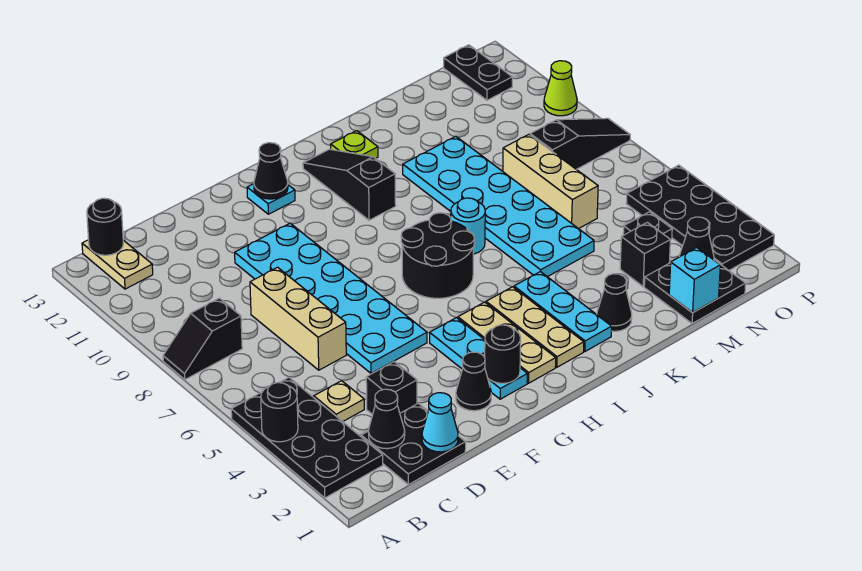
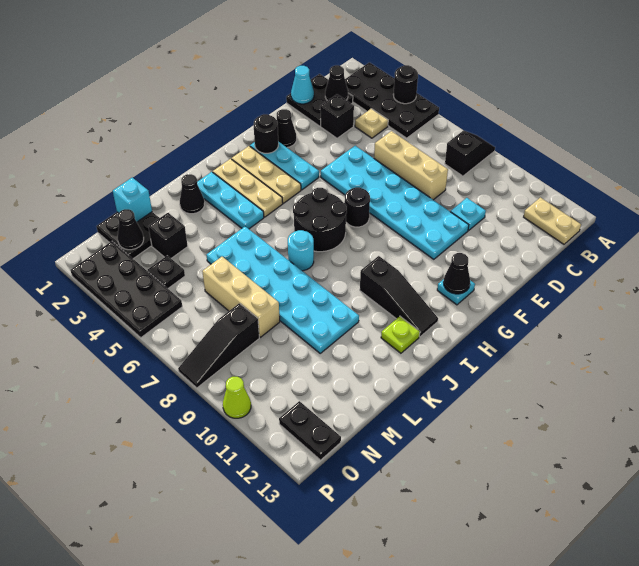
black 1x1 round brick [87,198,123,255] -> black 1x1 round brick moved to [345,187,370,227]
none -> cyan 1x1 plate [451,198,486,230]

